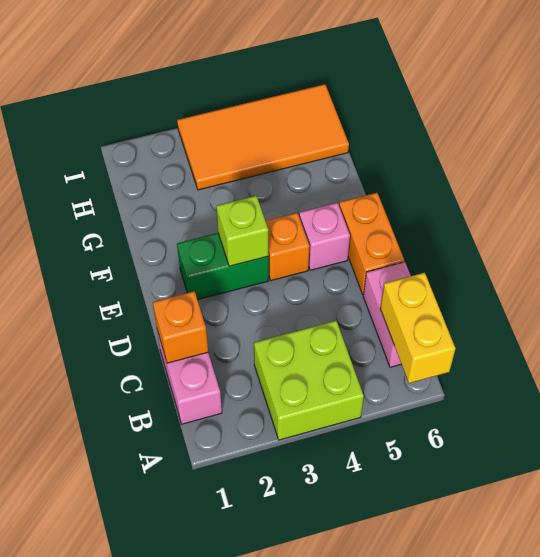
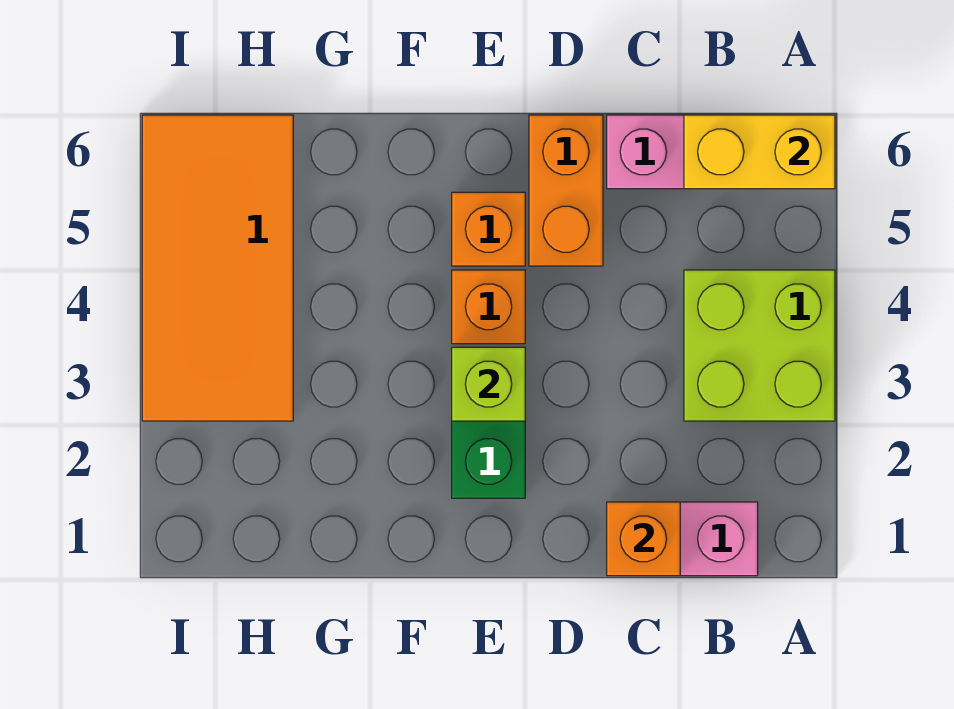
orange 1x2 brick [339,193,404,295] -> orange 1x2 brick turned to [529,115,603,266]
pink 1x1 brick [299,203,350,270] -> orange 1x1 brick [452,192,525,266]

